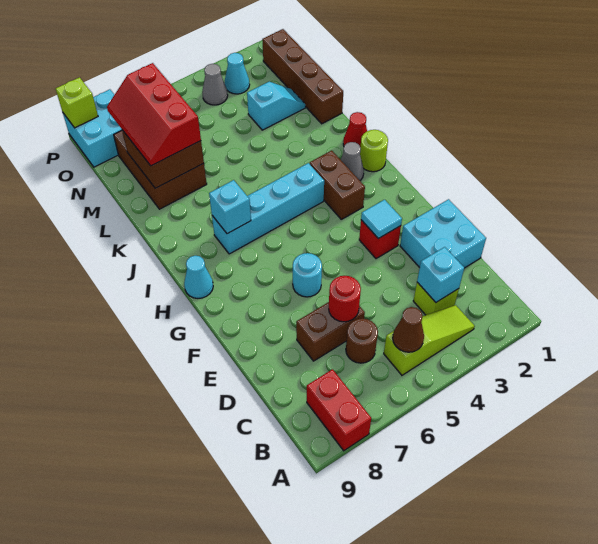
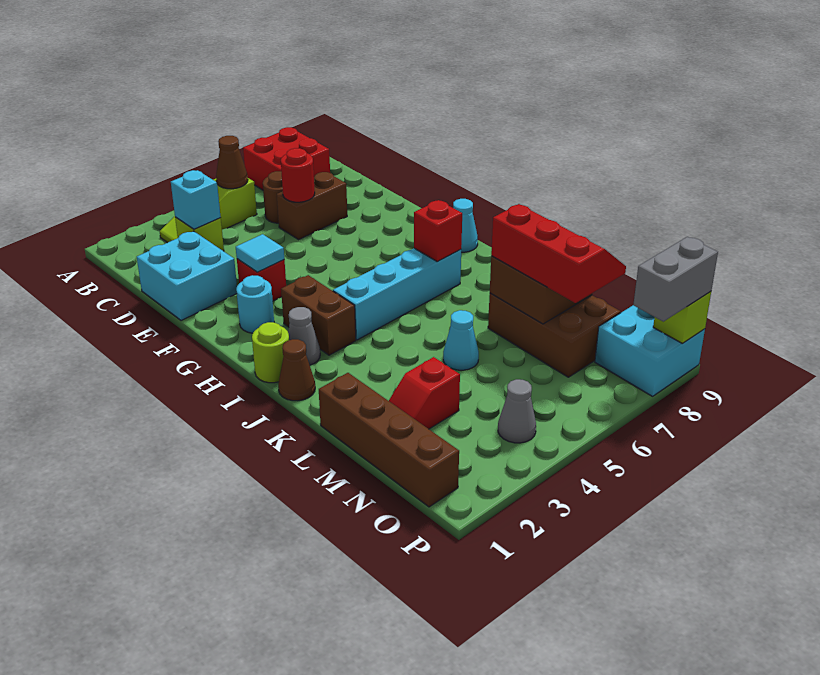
red 1x2 brick [307,369,371,451] -> red 2x2 brick [243,127,330,190]
cyan 1x1 round brick [293,253,322,297] -> cyan 1x1 round brick moved to [236,275,274,333]
cyan 1x1 brick [209,180,251,234] -> red 1x1 brick [414,200,462,262]
red 1x1 cone [343,112,367,147] -> brown 1x1 cone [278,339,315,401]
cyan 1x2 slope [247,82,305,130] -> red 1x2 slope [389,357,460,429]
cyan 1x1 cone [225,53,250,94] -> cyan 1x1 cone moved to [443,310,479,370]
none -> grey 1x2 brick [633,237,718,322]

